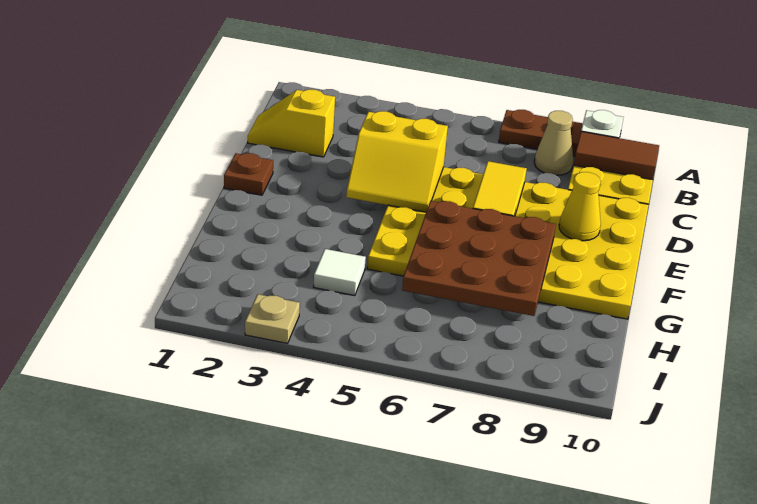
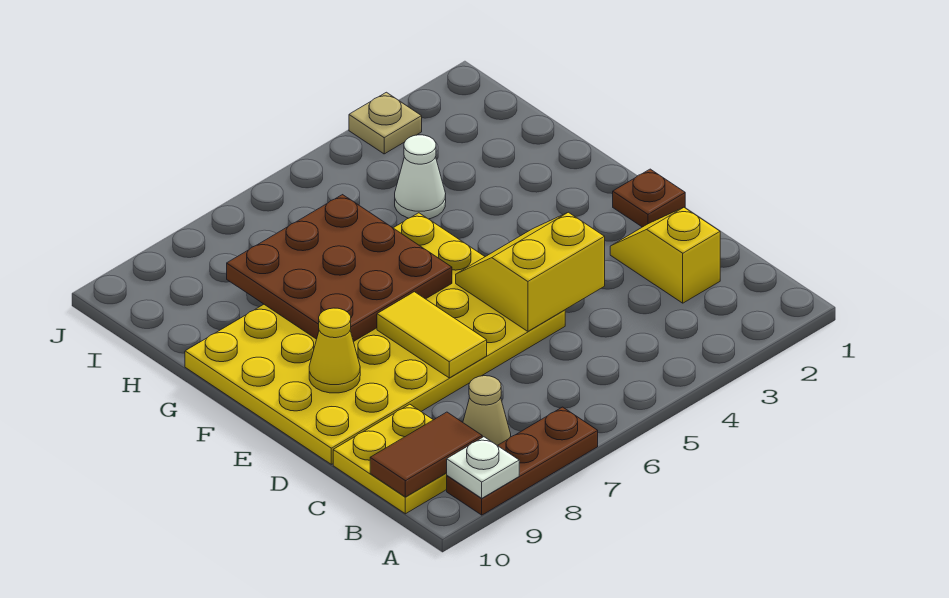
yellow 1x2 slope [248,89,335,157] -> yellow 1x2 slope turned to [610,208,720,303]
white 1x1 tile [314,249,366,296] -> white 1x1 cone [395,135,446,219]

